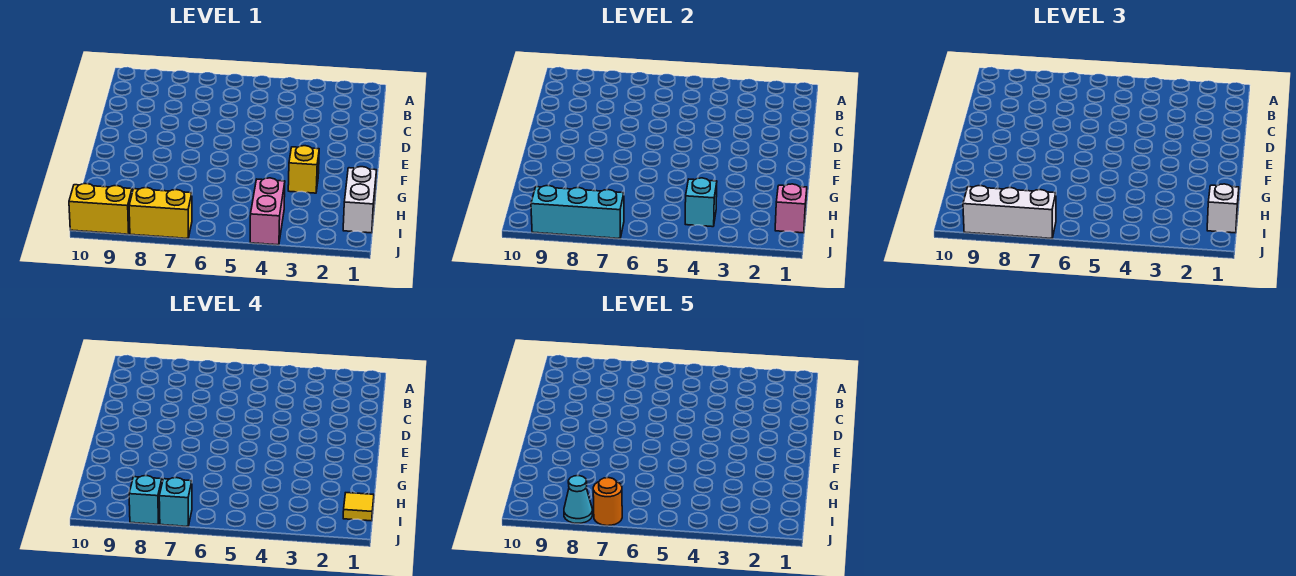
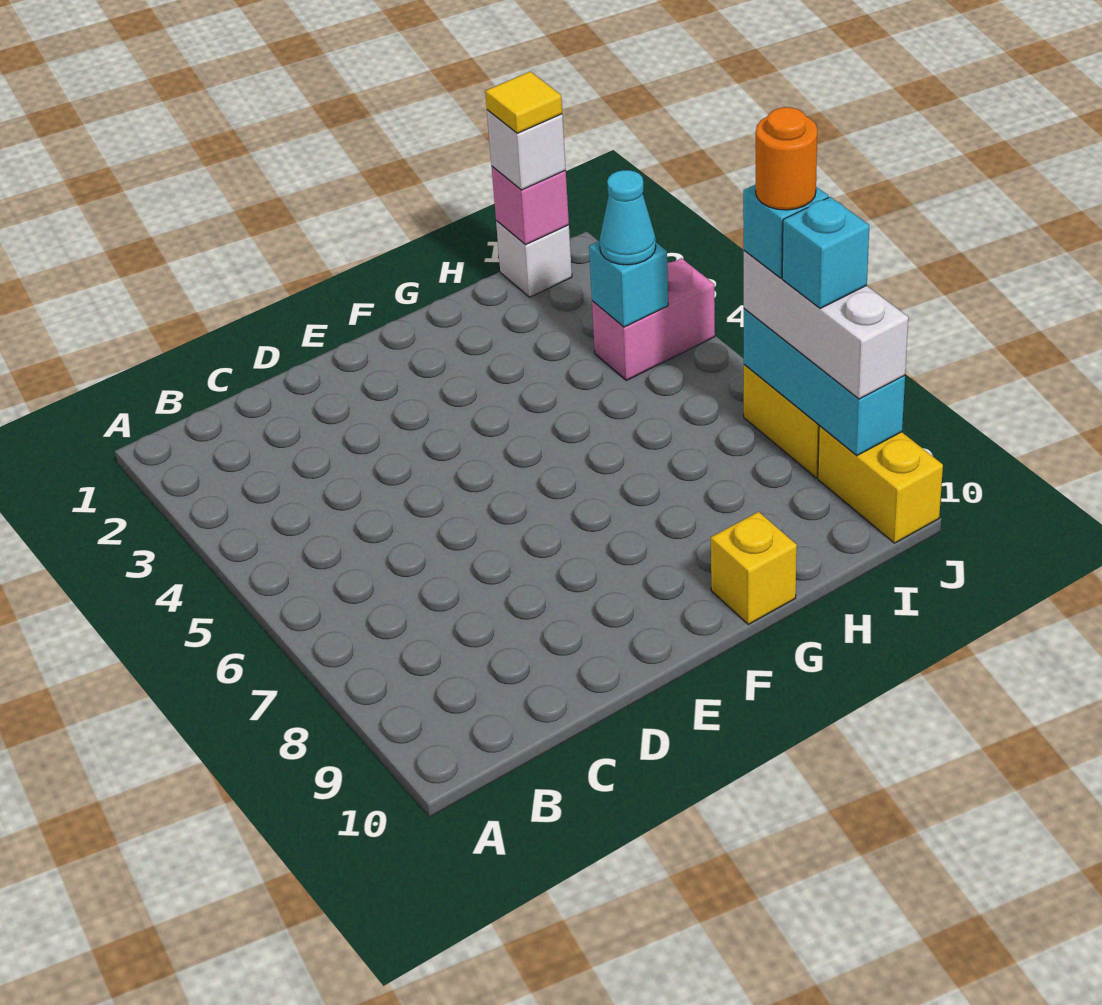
yellow 1x1 brick [288,146,319,193] -> yellow 1x1 brick moved to [711,512,797,624]
white 1x2 brick [343,167,377,233] -> white 1x1 brick [496,221,572,297]
cyan 1x1 cone [564,476,592,523] -> cyan 1x1 cone moved to [600,170,656,265]

